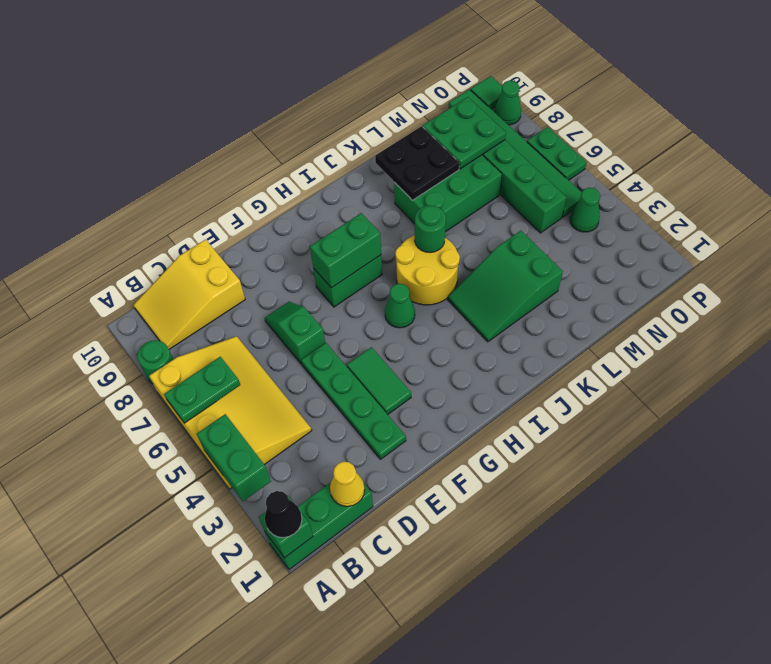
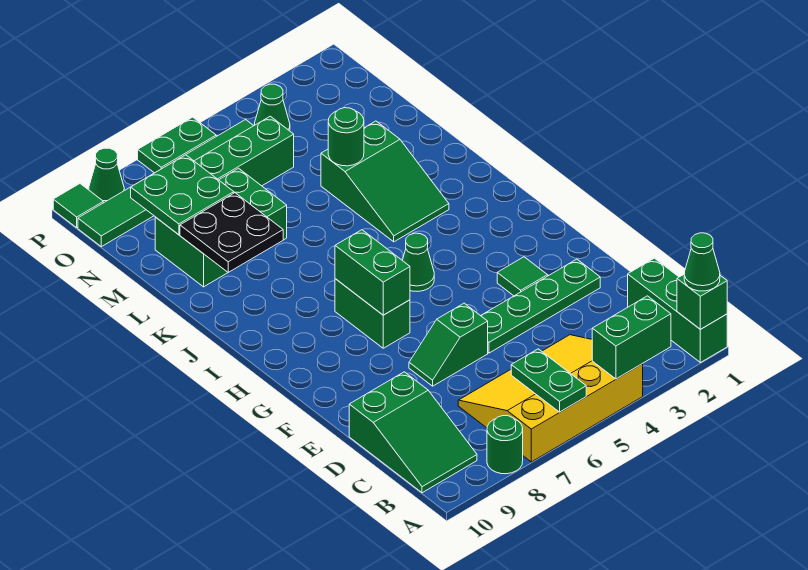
black 1x1 cone [265,491,302,538] -> green 1x1 cone [684,233,720,291]
yellow 2x3 slope [134,240,245,349] -> green 2x3 slope [349,372,477,493]
yellow 1x1 cone [330,462,365,506] -> none
green 1x2 tile [347,347,411,414] -> green 1x1 tile [497,257,548,296]
yellow 2x2 round brick [395,235,460,305] -> none
green 1x1 round brick [415,205,446,253] -> green 1x1 round brick moved to [328,108,364,166]
green 2x3 brick [394,155,502,232] -> green 2x3 brick turned to [155,168,287,287]

